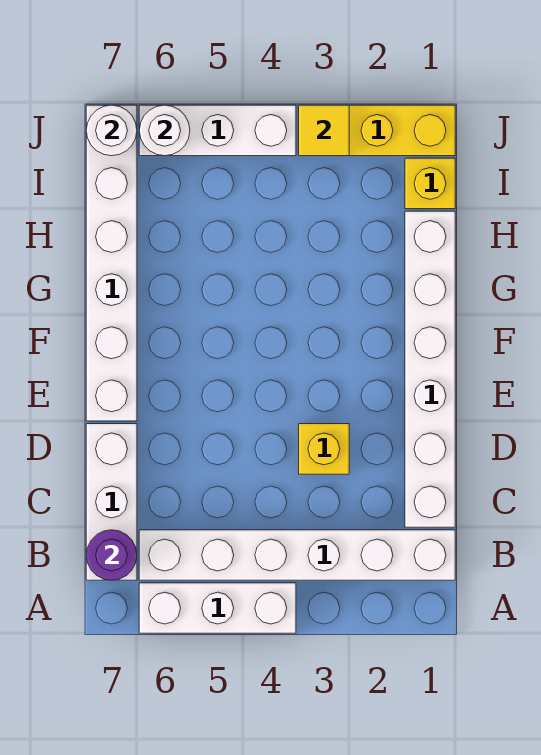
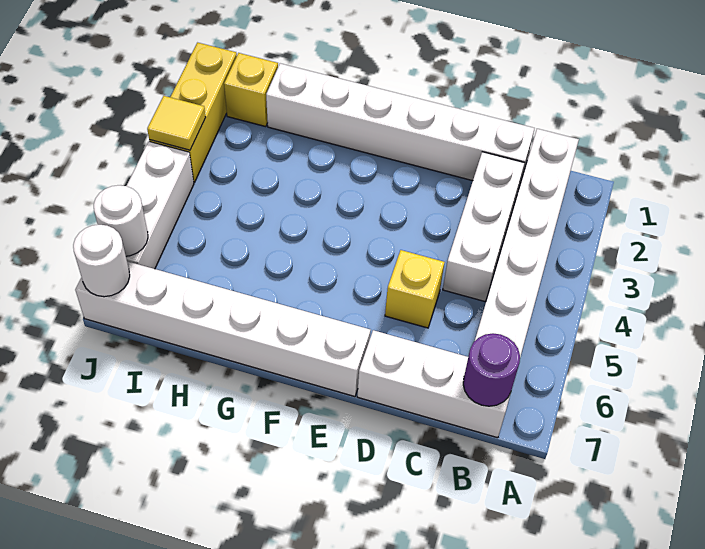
white 1x3 brick [139,583,296,633] -> white 1x3 brick moved to [443,152,524,302]
yellow 1x1 brick [299,424,349,474] -> yellow 1x1 brick moved to [385,250,445,328]

